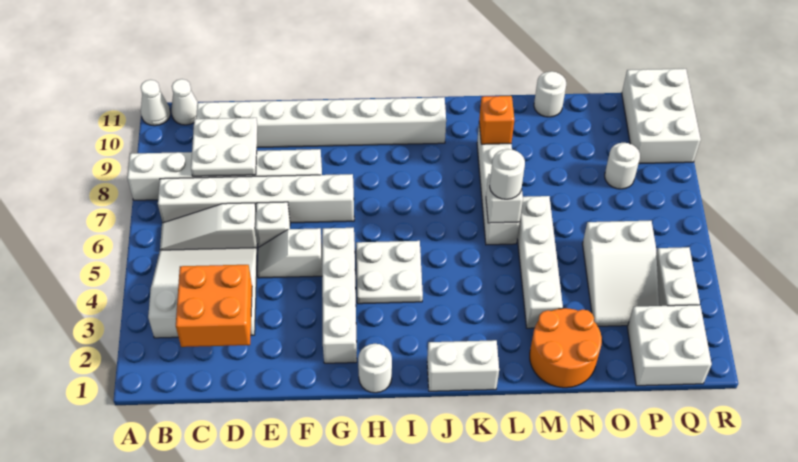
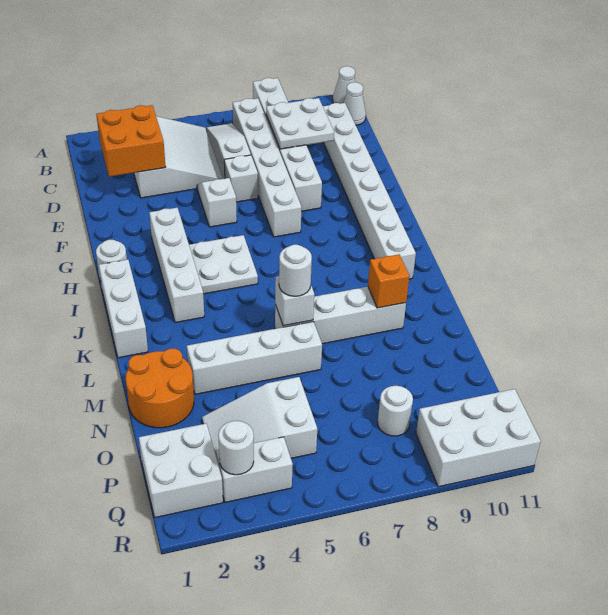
white 1x4 brick [322,228,357,363] -> white 1x4 brick turned to [149,208,204,323]
white 1x2 brick [427,340,499,391] -> white 1x3 brick [99,260,148,358]
white 1x1 round brick [534,71,566,117] -> white 1x1 round brick moved to [218,421,254,475]

